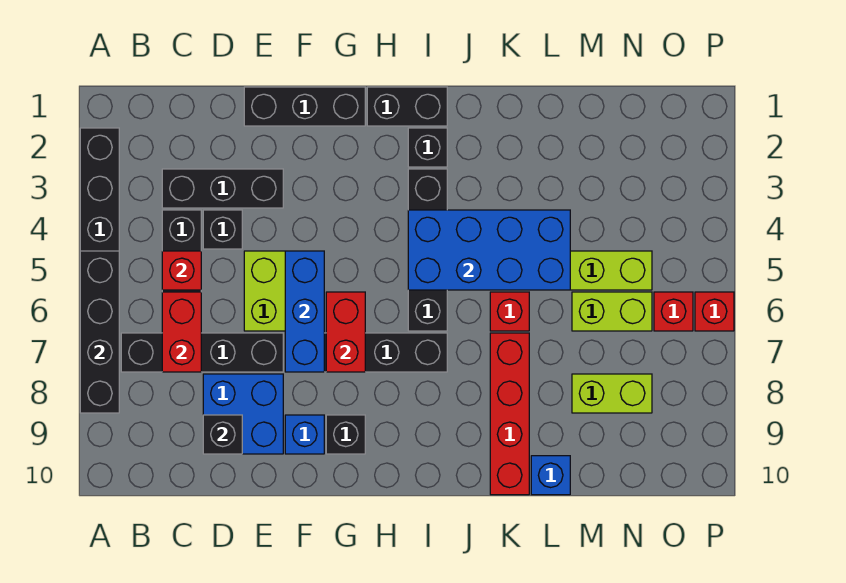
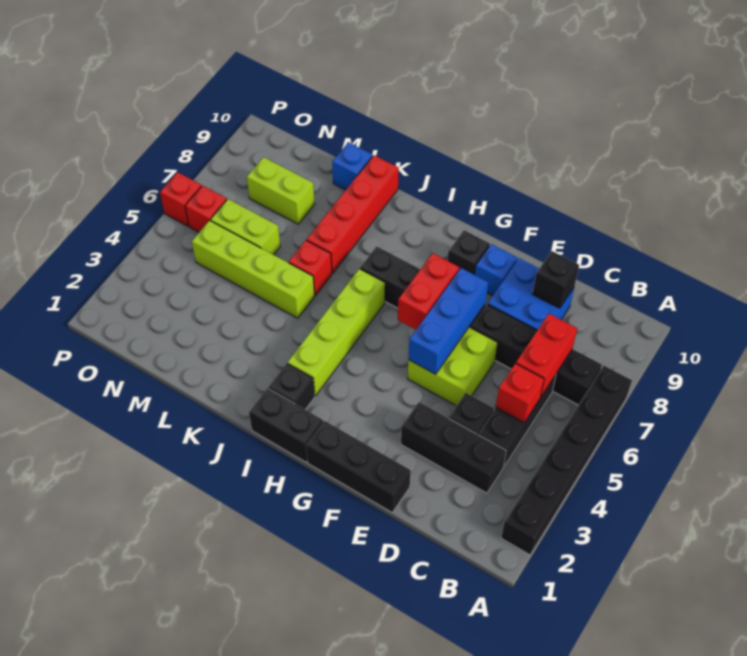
black 1x4 brick [80,251,119,413] -> none
black 1x4 brick [408,169,447,331] -> lime 1x4 brick [288,269,385,396]
blue 2x4 brick [408,210,570,290] -> none

